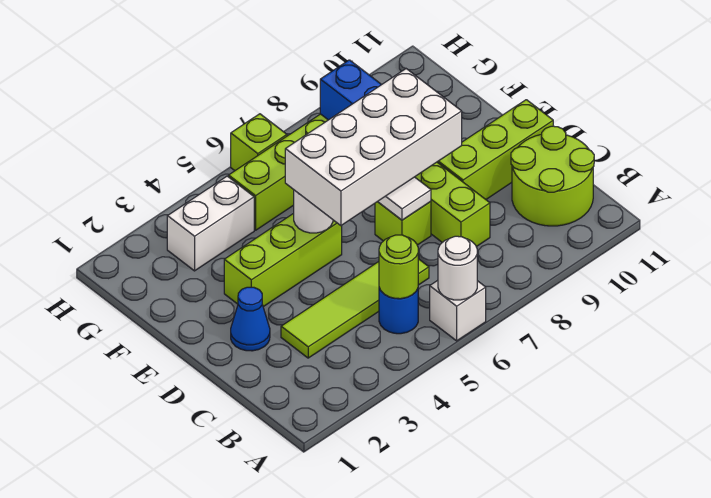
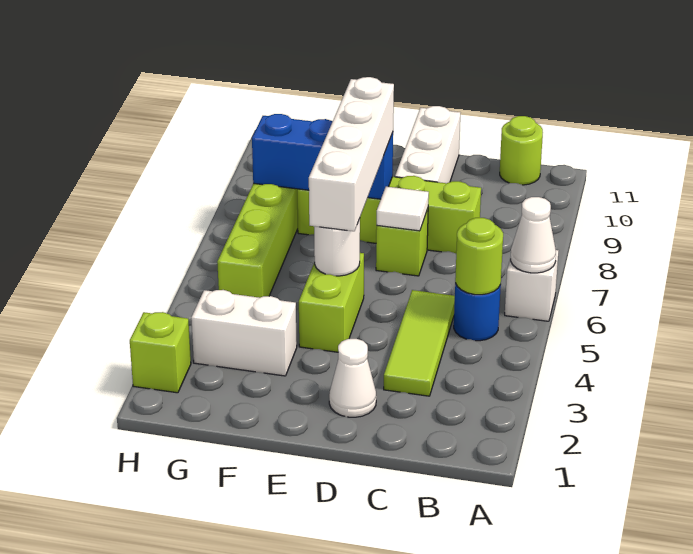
white 1x1 round brick [438,236,477,300] -> white 1x1 cone [511,197,556,273]
lime 2x2 round brick [511,126,594,226] -> lime 1x1 round brick [500,116,543,185]
lime 1x4 tile [281,259,429,358] -> lime 1x3 tile [384,290,455,396]
blue 1x1 cone [231,287,270,351] -> white 1x1 cone [329,339,376,417]
white 2x4 brick [285,69,462,226] -> white 1x4 brick [309,77,394,231]
lime 1x3 brick [437,100,553,199] -> white 1x3 brick [395,106,460,183]
lime 1x3 brick [224,213,342,307] -> lime 1x2 brick [299,253,364,352]
white 1x2 brick [167,176,254,271] -> white 1x2 brick turned to [191,290,297,376]
lime 1x1 brick [231,114,287,171] -> lime 1x1 brick moved to [130,312,191,393]

